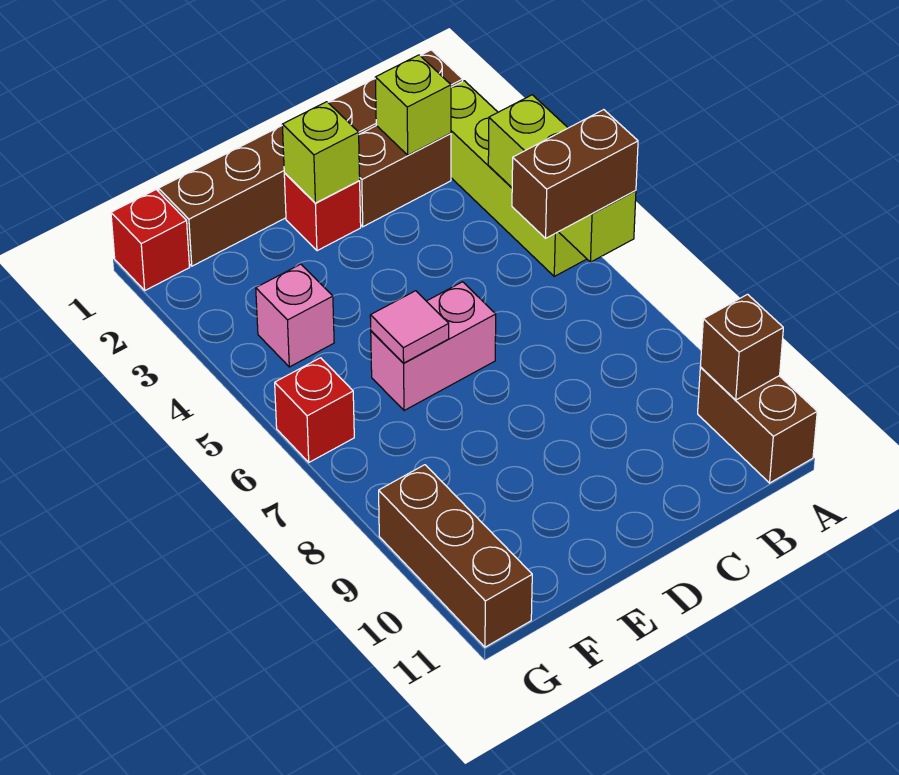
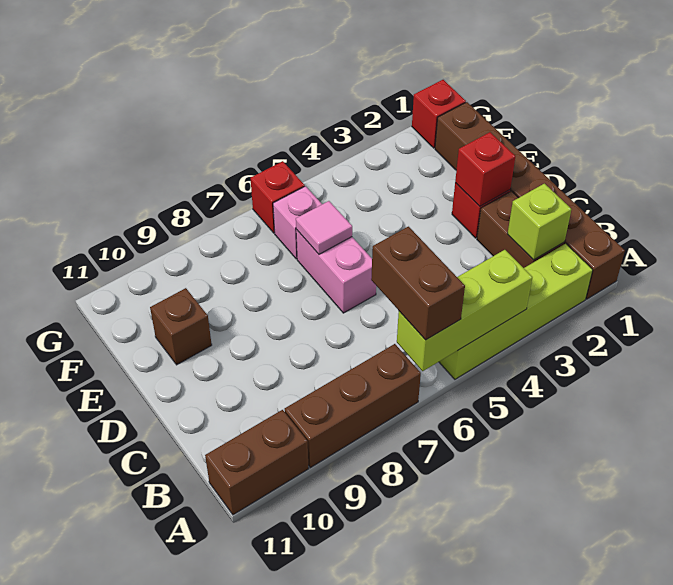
brown 1x1 brick [700,294,783,400] -> brown 1x1 brick moved to [150,288,212,365]
lime 1x1 brick [282,102,360,203] -> red 1x1 brick [455,132,515,206]
pink 1x1 brick [256,264,334,367] -> pink 1x1 brick moved to [273,186,322,259]
brown 1x3 brick [379,465,532,647] -> brown 1x3 brick moved to [285,344,421,468]

